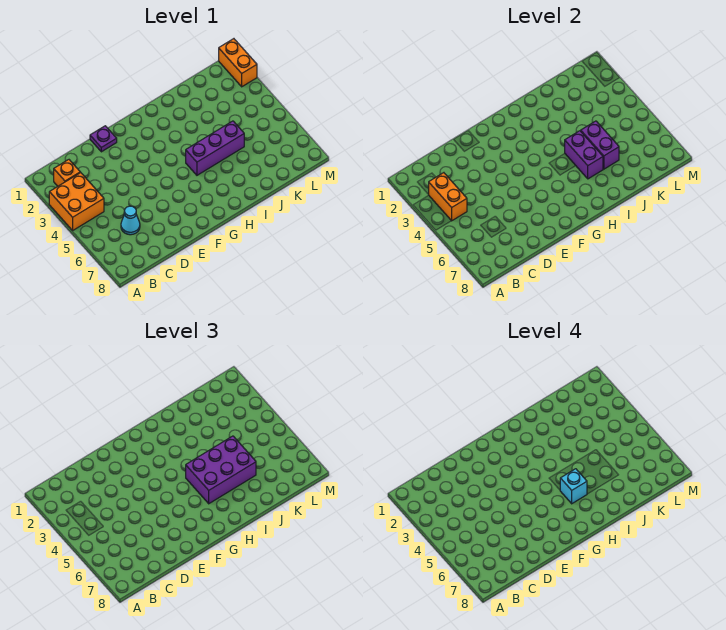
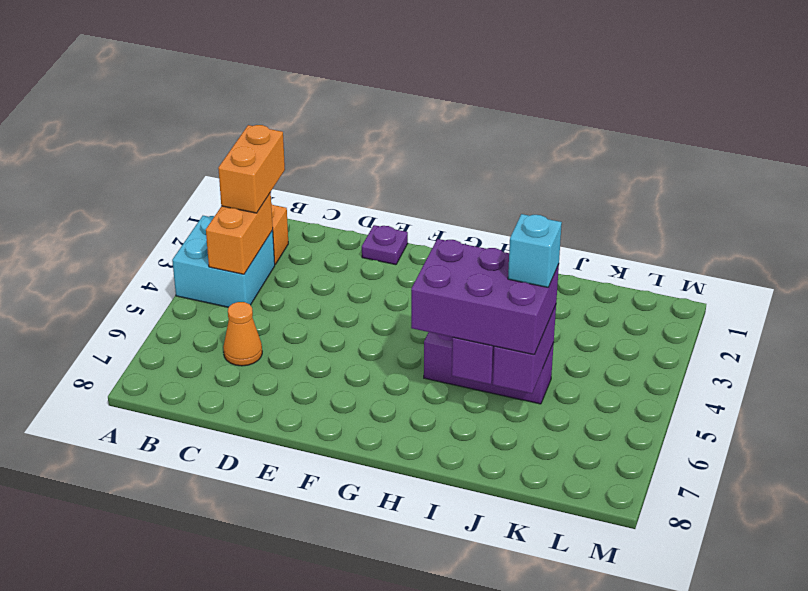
orange 2x2 brick [49,173,104,230] -> cyan 2x2 brick [172,216,275,307]
cyan 1x1 cone [121,206,140,235] -> orange 1x1 cone [223,302,262,366]
cyan 1x1 brick [560,469,587,504] -> cyan 1x1 brick moved to [508,214,562,287]
orange 1x2 brick [219,39,257,87] -> orange 1x2 brick moved to [218,125,285,213]

